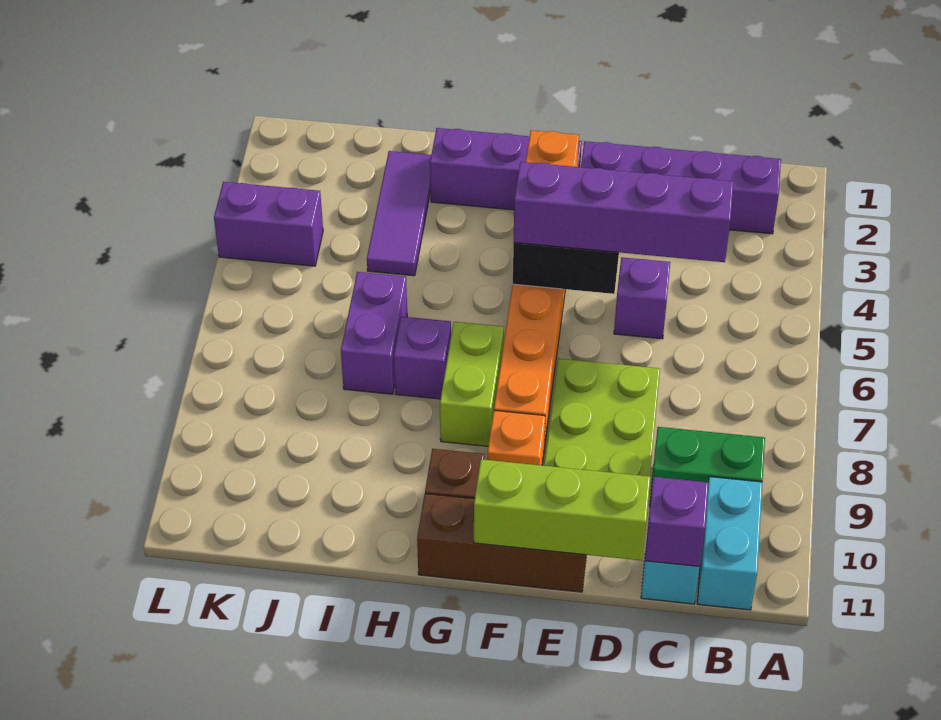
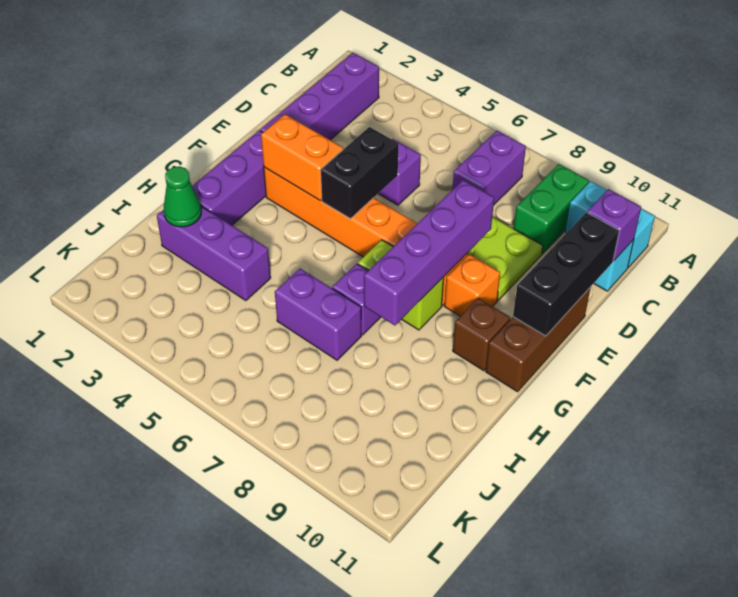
purple 1x4 brick [514,162,733,262] -> purple 1x4 brick moved to [364,180,494,325]
lime 1x3 brick [474,459,650,561] -> black 1x3 brick [513,213,619,336]
purple 1x3 tile [367,151,431,276] -> purple 1x3 brick [157,206,271,301]
none -> green 1x1 cone [164,166,201,227]
purple 1x2 brick [214,182,323,266] -> purple 1x2 brick moved to [452,131,526,204]

